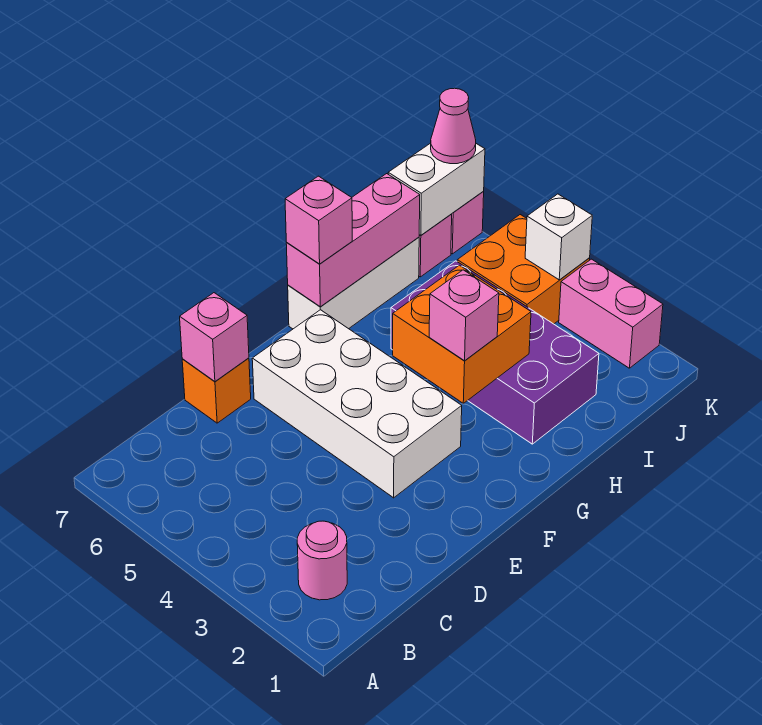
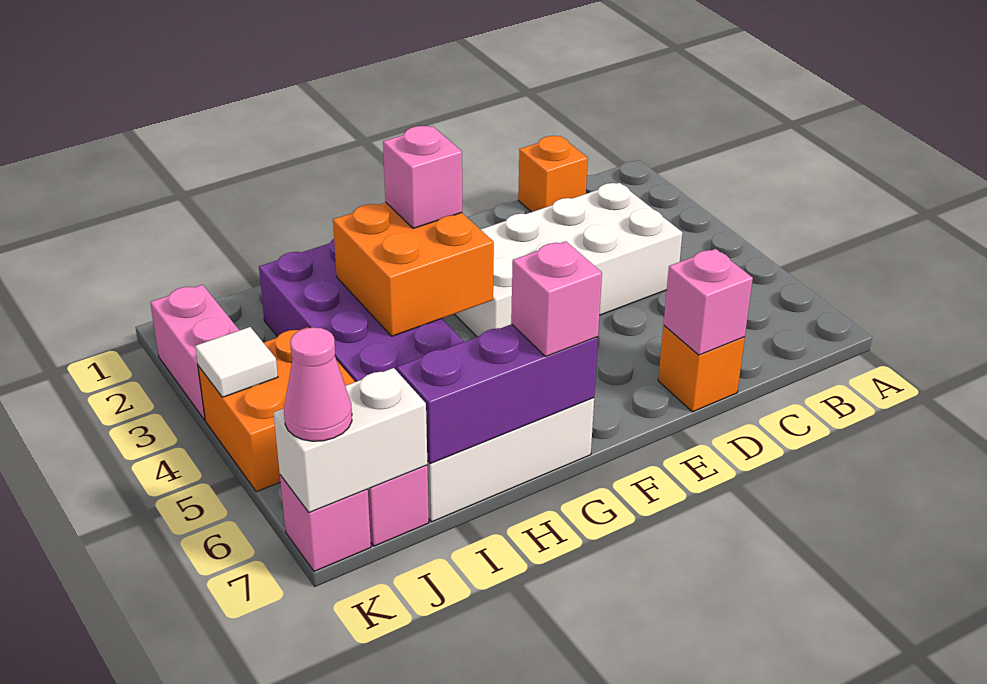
pink 1x1 round brick [297,521,347,600] -> none
none -> orange 1x1 brick [518,136,588,212]
white 2x4 brick [252,310,462,498] -> white 2x4 brick turned to [455,183,682,337]
pink 1x3 brick [286,174,420,307] -> purple 1x3 brick [397,324,598,464]
white 1x1 brick [525,194,592,280] -> white 1x1 tile [195,327,278,397]

